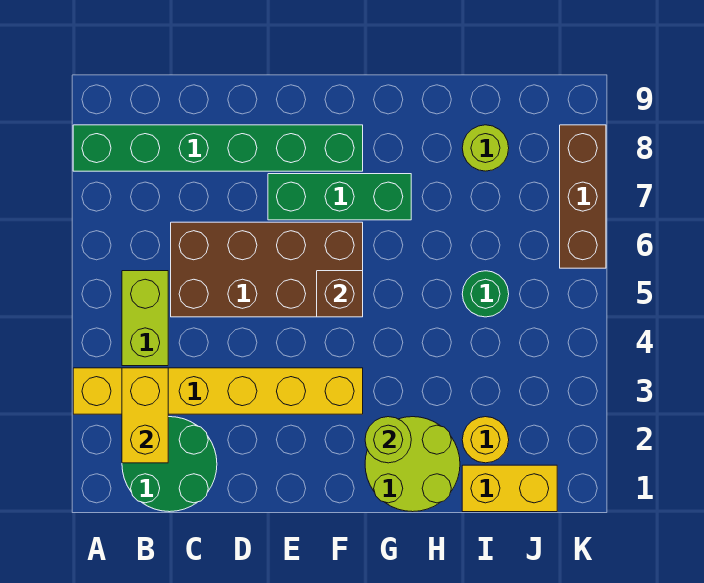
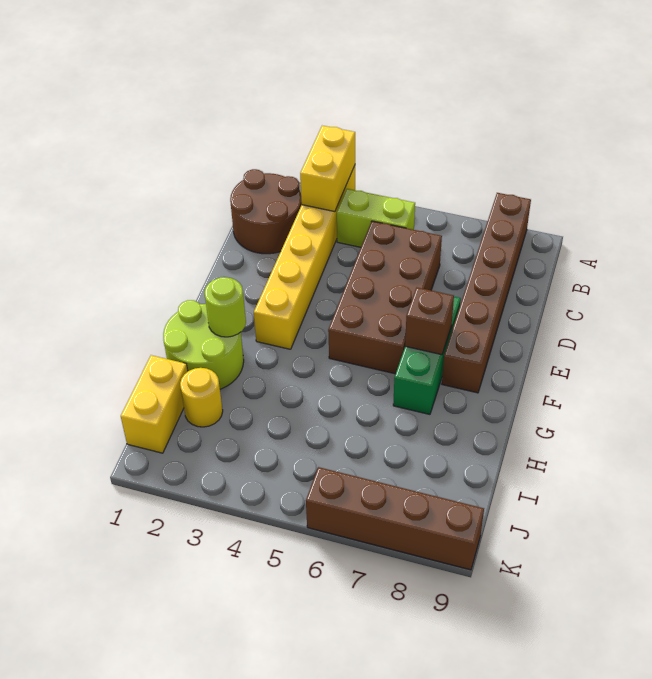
green 1x6 brick [73,125,363,171] -> brown 1x6 brick [442,193,531,393]
green 2x2 round brick [122,417,217,512] -> brown 2x2 round brick [230,169,302,254]
yellow 1x2 brick [122,368,168,463] -> yellow 1x2 brick turned to [300,126,355,212]
brown 1x1 brick [317,271,363,317] -> brown 1x1 brick moved to [405,288,454,355]
green 1x1 round brick [462,271,509,317] -> none
lime 1x1 round brick [462,125,509,171] -> none
brown 1x3 brick [560,125,606,268] -> brown 1x4 brick [306,467,484,570]

